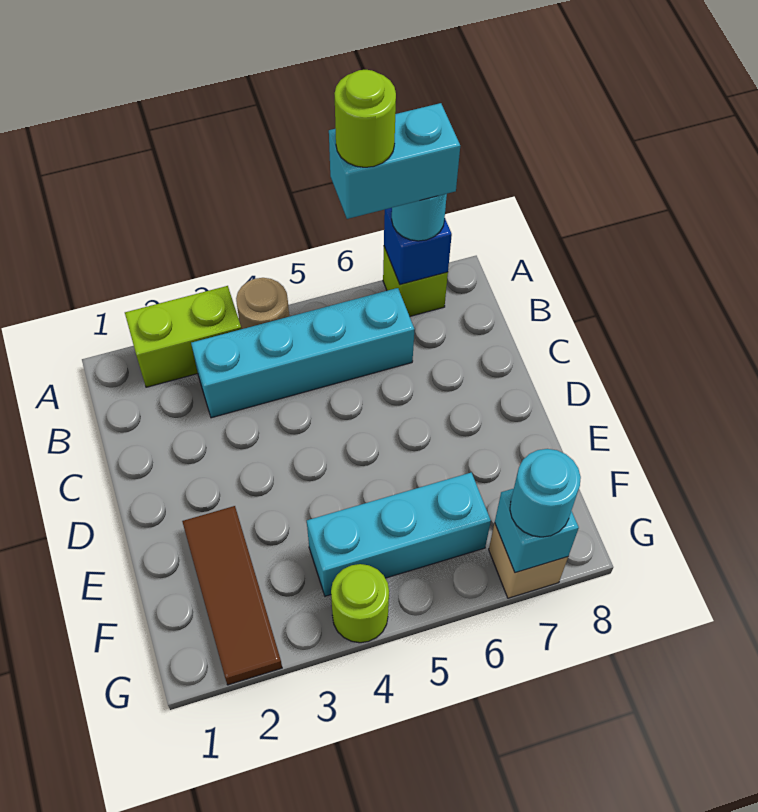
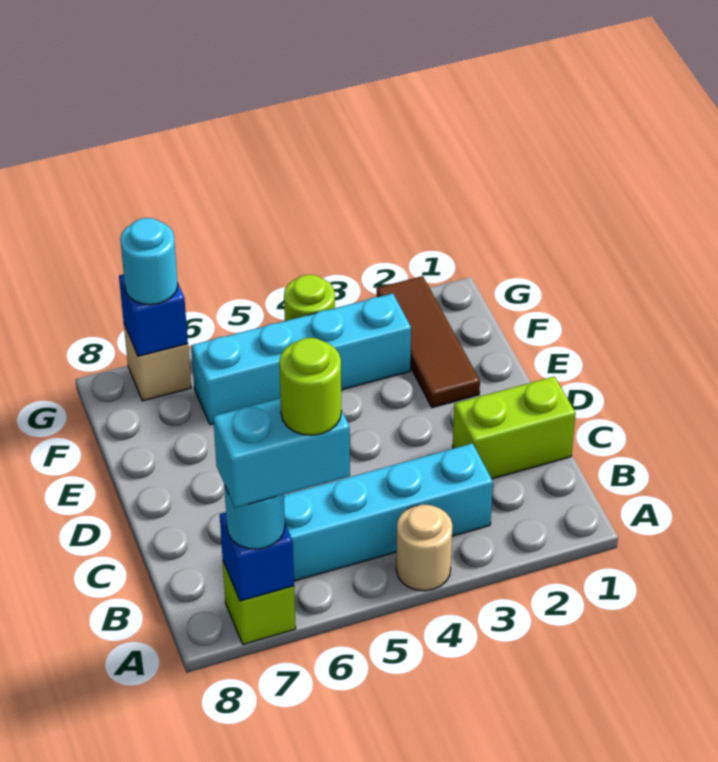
lime 1x2 brick [125,286,241,387] -> lime 1x2 brick moved to [453,376,576,479]
cyan 1x3 brick [307,473,491,596] -> cyan 1x4 brick [191,293,411,425]
cyan 1x1 brick [495,489,579,573] -> blue 1x1 brick [119,274,188,356]

